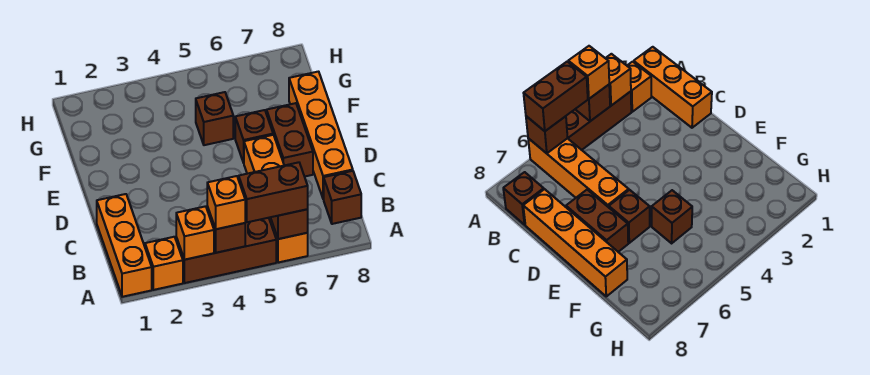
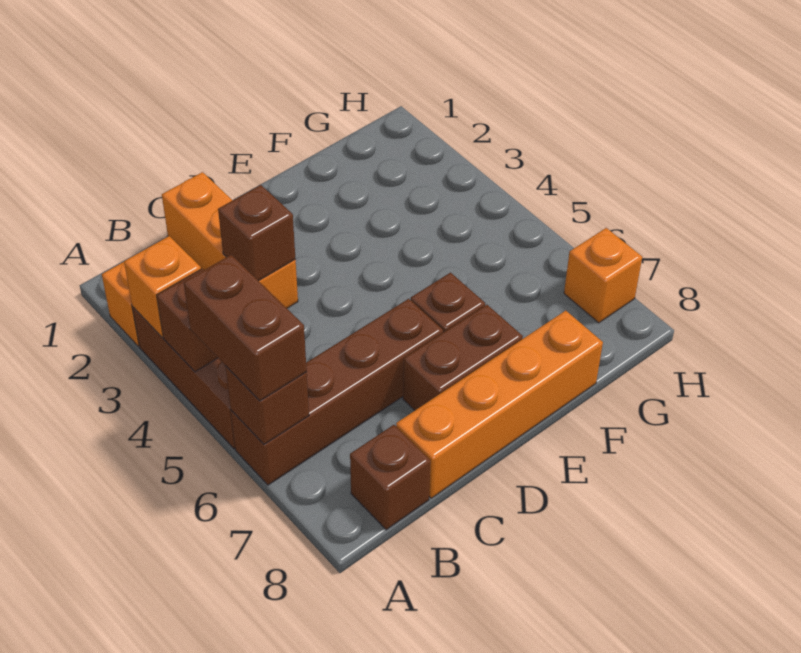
orange 1x3 brick [97,194,152,297] -> orange 1x3 brick turned to [162,172,298,308]
orange 1x1 brick [207,176,245,229] -> orange 1x1 brick moved to [564,228,642,323]
orange 1x4 brick [244,135,308,263] -> brown 1x4 brick [231,299,443,485]
brown 1x1 brick [196,92,233,145] -> brown 1x1 brick moved to [218,185,295,281]

